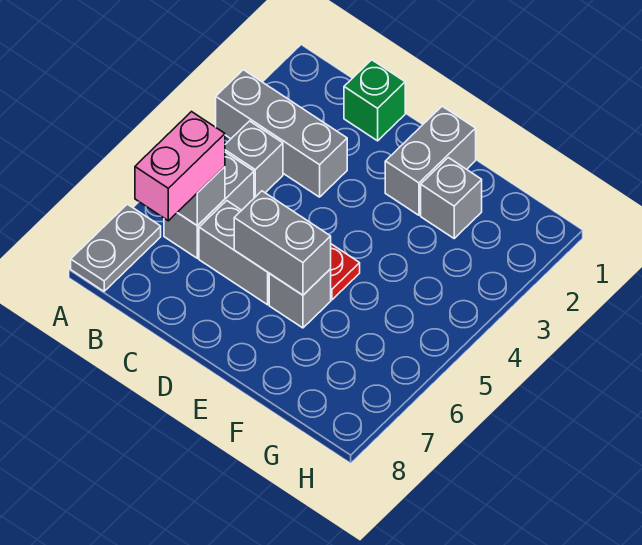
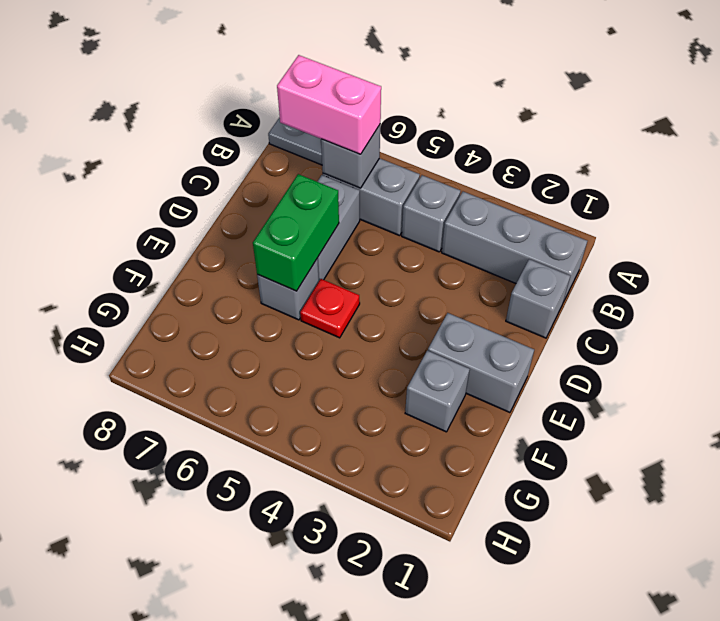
grey 1x3 brick [216,70,347,197] -> grey 1x3 brick turned to [442,192,587,302]
green 1x1 brick [344,60,405,141] -> grey 1x1 brick [506,259,570,338]
grey 1x2 brick [234,191,331,295] -> green 1x2 brick [253,174,339,291]

